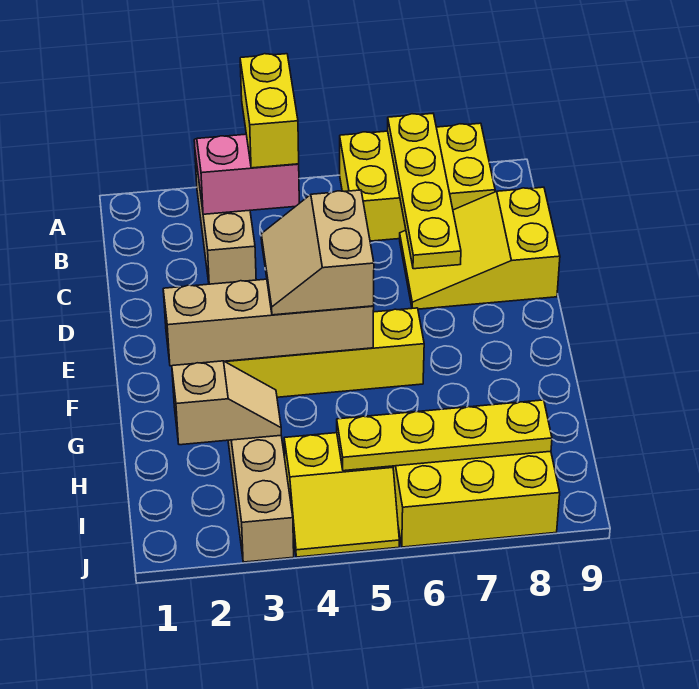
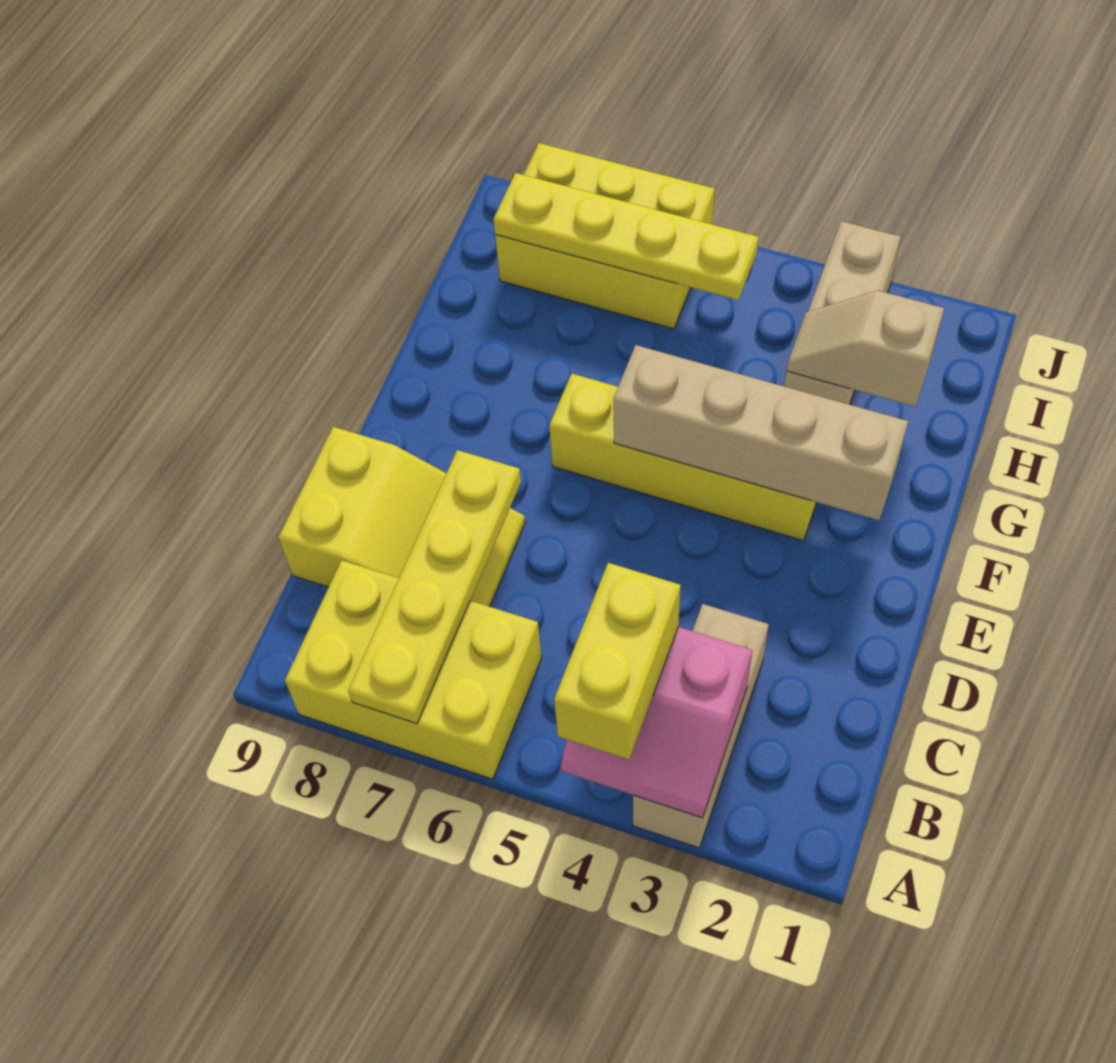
tan 2x2 slope [261,190,374,315] -> none
yellow 2x2 slope [284,433,399,557] -> none

